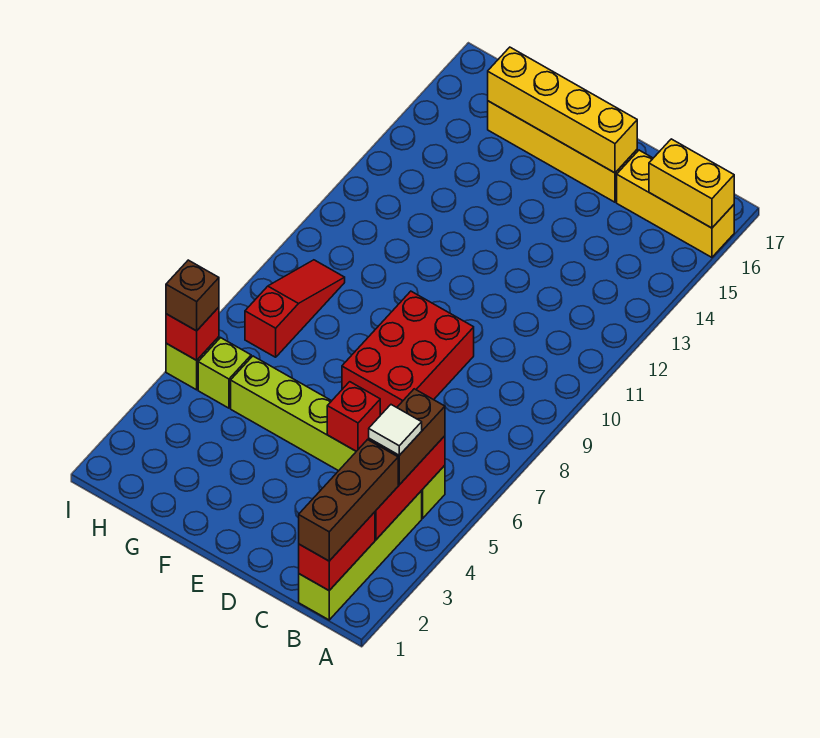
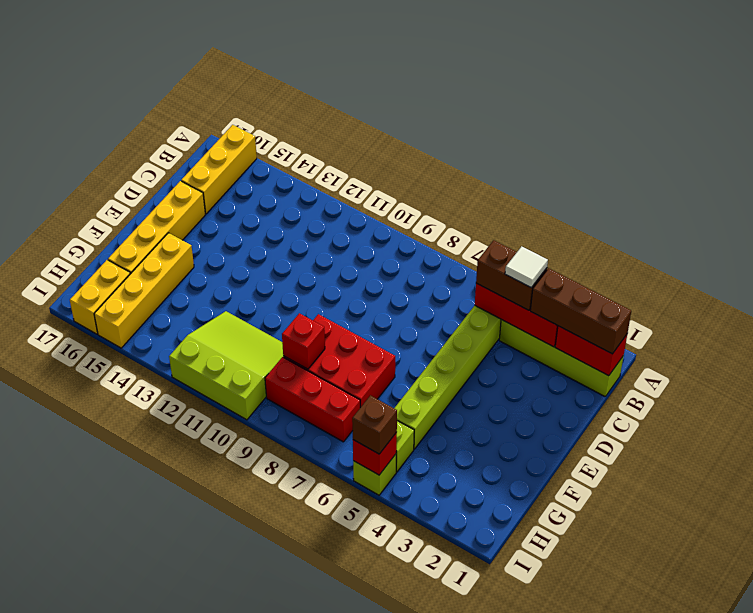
yellow 1x2 brick [649,139,734,228] -> yellow 1x2 brick moved to [70,260,130,334]
red 1x1 brick [327,382,380,451] -> red 1x1 brick moved to [282,313,325,369]
red 2x3 brick [342,291,474,415] -> red 2x3 brick moved to [283,314,395,408]
yellow 1x4 brick [488,47,637,173] -> yellow 1x4 brick moved to [94,233,194,348]
none -> lime 3x3 slope [169,311,283,420]
red 1x3 slope [245,260,345,357] -> red 1x3 brick [265,357,360,442]

